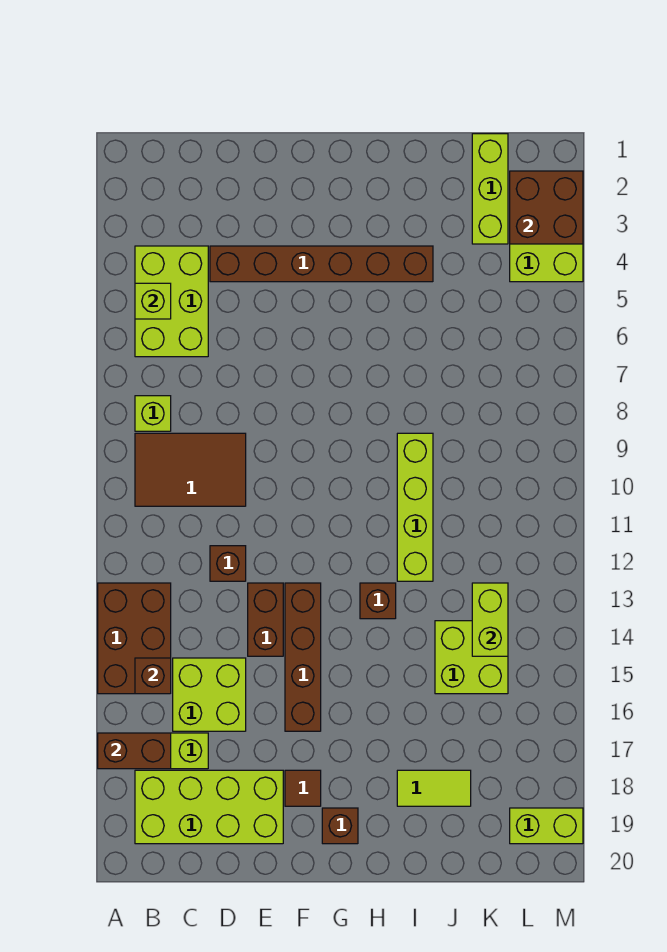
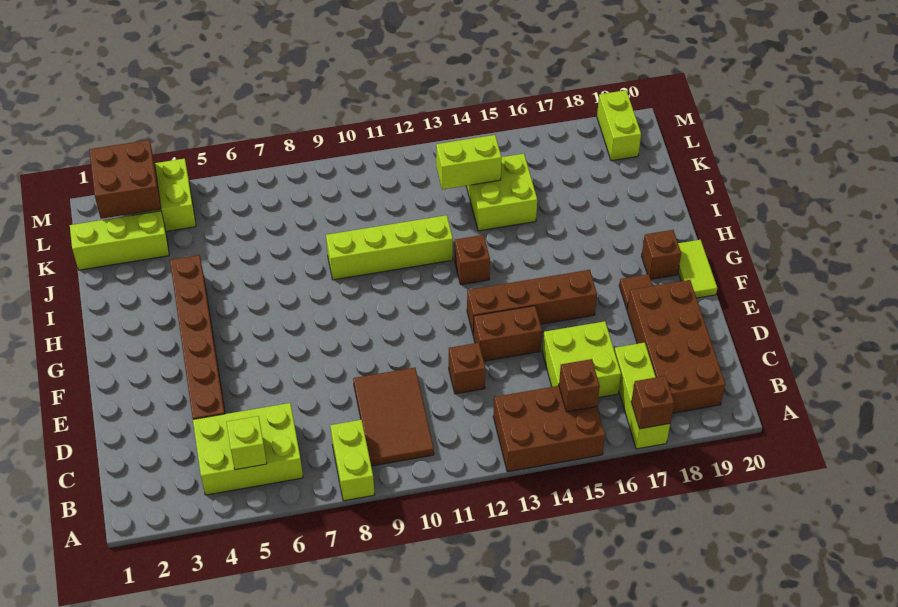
brown 1x2 brick [98,733,171,769] -> brown 1x1 brick [631,376,674,429]
lime 1x1 brick [135,396,171,431] -> lime 1x2 brick [330,420,375,501]
lime 2x4 brick [135,770,283,844] -> brown 2x4 brick [627,280,725,413]
lime 1x2 tile [397,770,471,806] -> lime 1x2 tile moved to [678,240,717,298]

